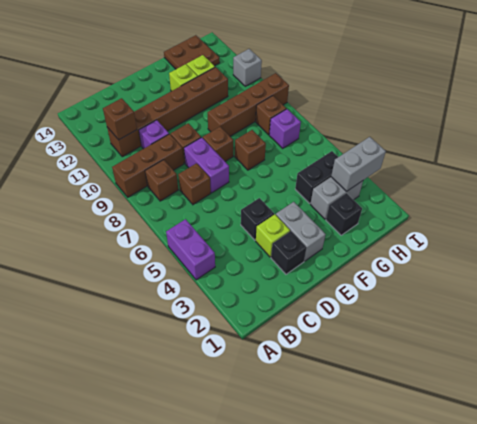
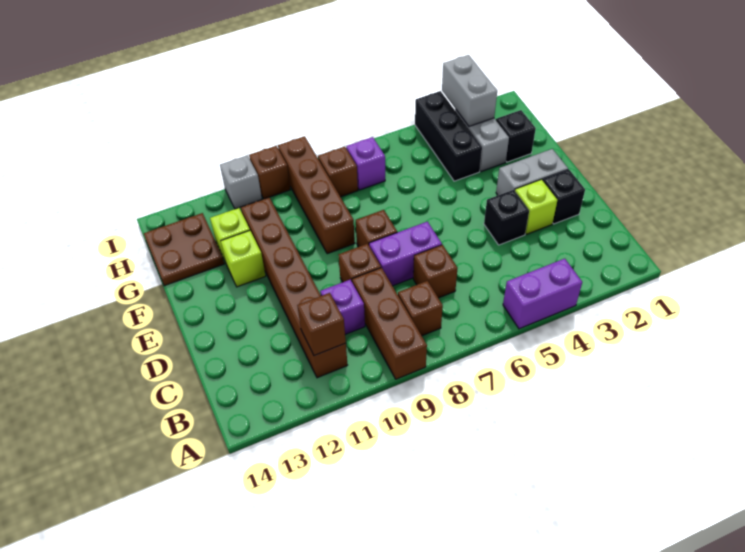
brown 1x1 brick [235,130,266,170] -> brown 1x1 brick moved to [249,146,290,199]
black 1x2 brick [295,151,338,203] -> black 1x3 brick [415,91,482,181]

